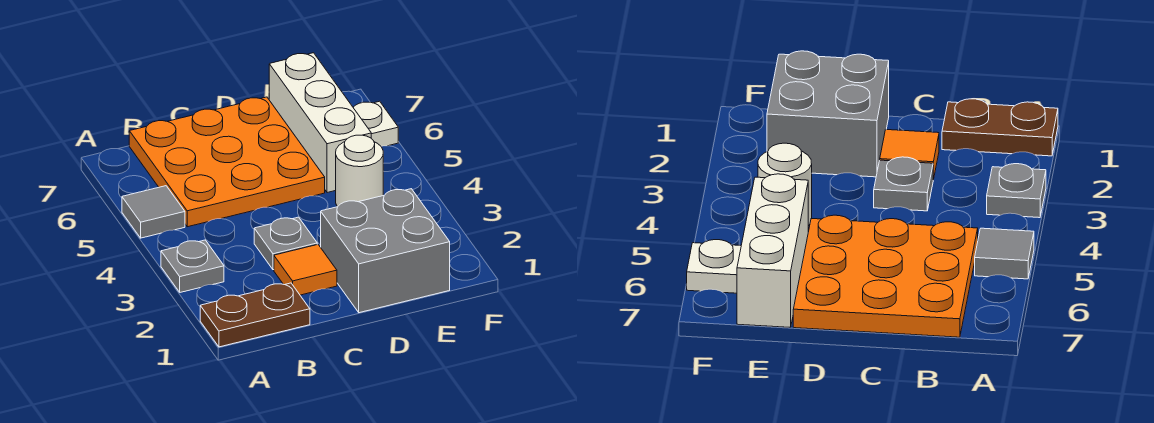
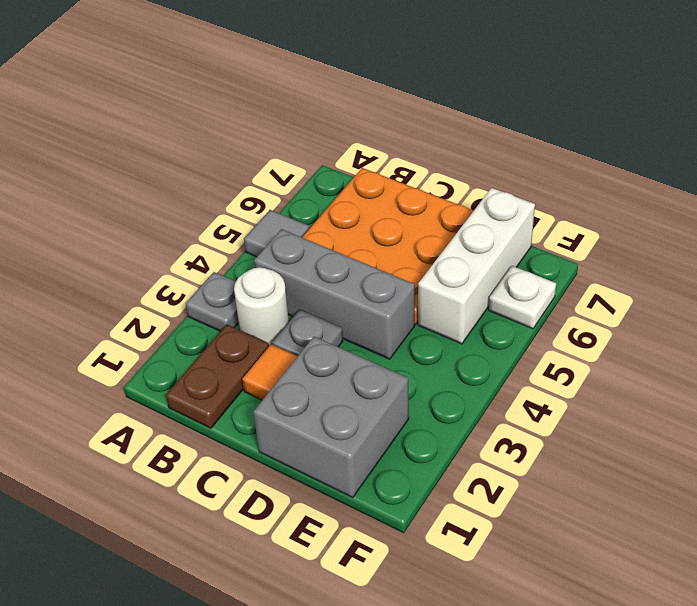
brown 1x2 plate [200,283,310,347] -> brown 1x2 plate turned to [166,325,269,428]
none -> grey 1x3 brick [254,229,415,359]
white 1x1 round brick [336,135,383,207] -> white 1x1 round brick moved to [234,267,289,346]

